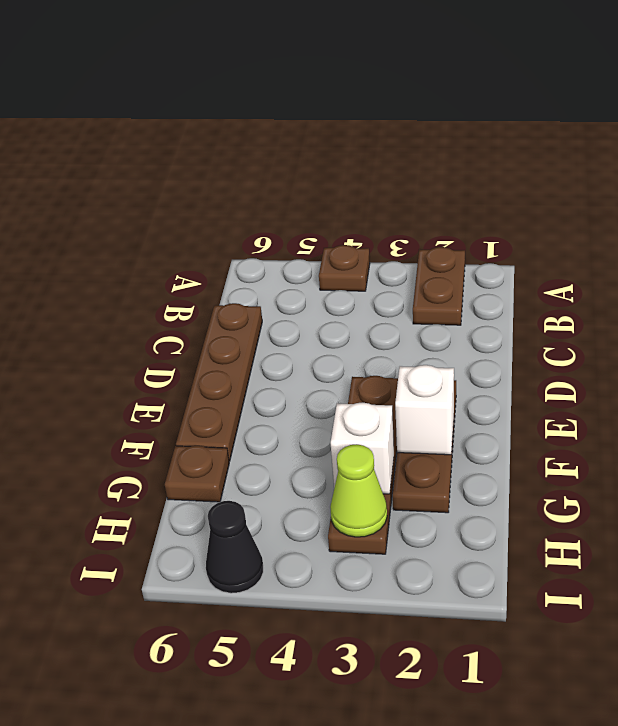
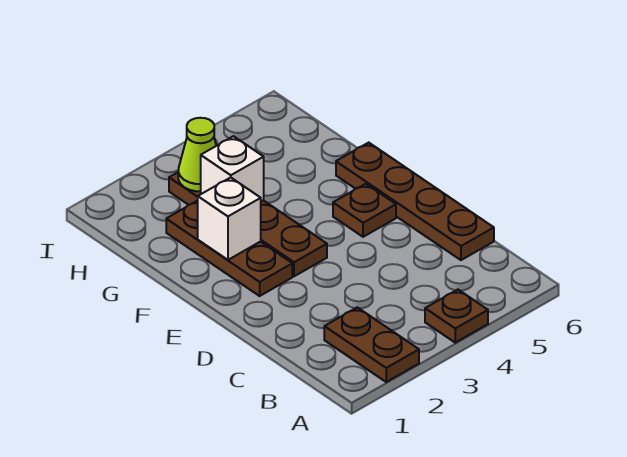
brown 1x1 plate [165,446,229,502] -> brown 1x1 plate moved to [333,184,396,237]
black 1x1 cone [206,501,263,593] -> none

